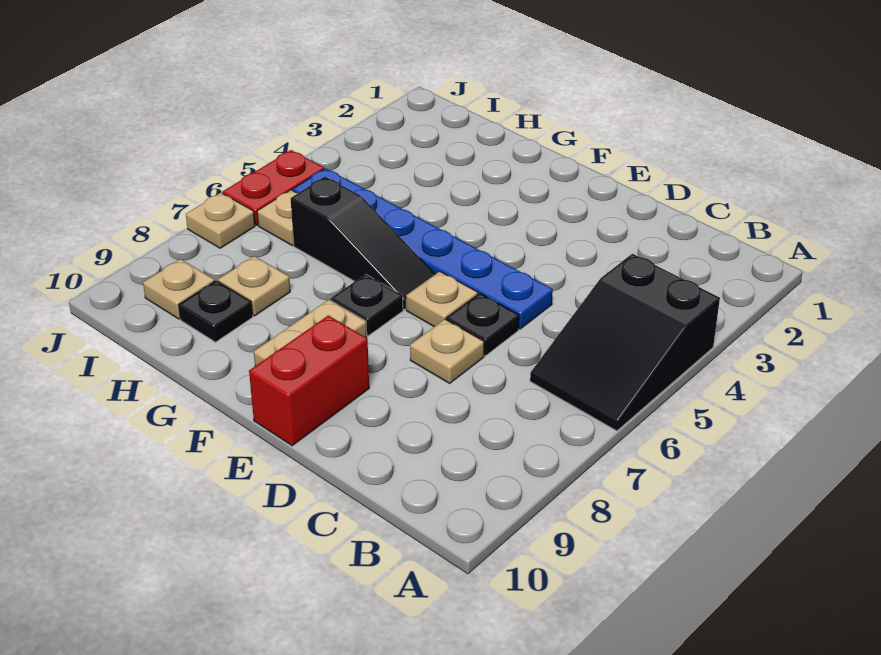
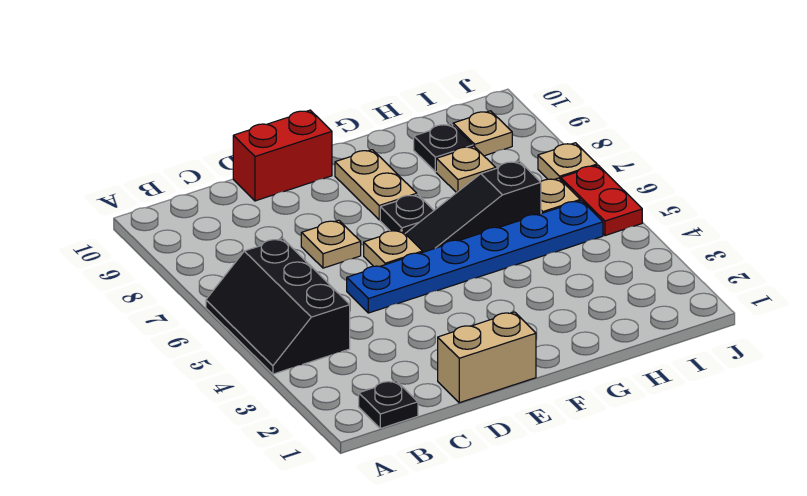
black 2x3 slope [530,254,720,431] -> black 2x3 slope turned to [206,238,350,374]
none -> tan 1x2 brick [438,312,536,403]
black 1x1 plate [446,293,519,356] -> black 1x1 plate moved to [359,381,418,428]
red 1x2 brick [249,315,369,446] -> red 1x2 brick turned to [233,110,332,201]

